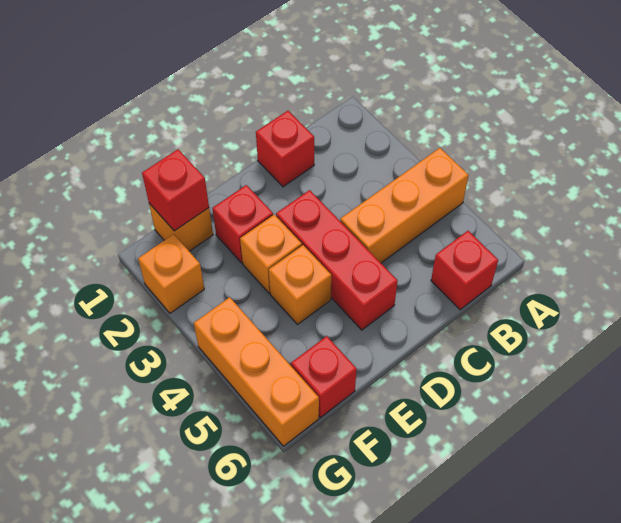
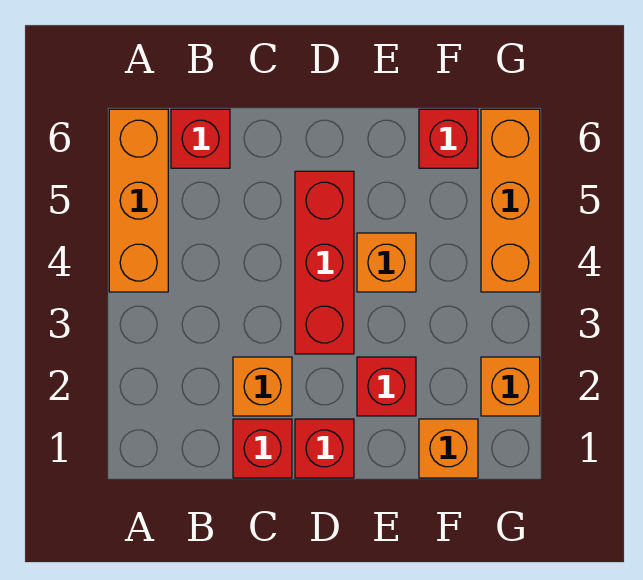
orange 1x3 brick [340,148,469,263] -> orange 1x3 brick turned to [109,109,168,292]
orange 1x1 brick [240,215,302,293] -> orange 1x1 brick moved to [233,357,292,416]
red 1x1 brick [142,149,209,231] -> red 1x1 brick moved to [295,419,354,478]

